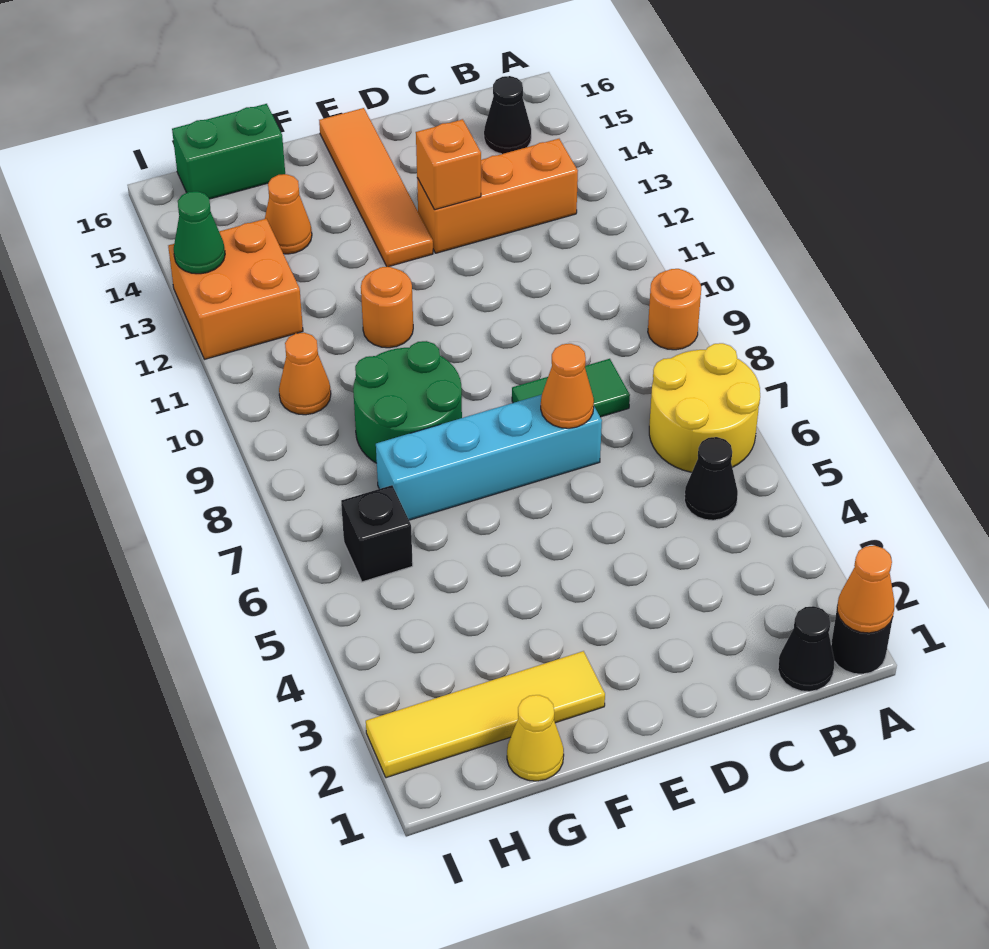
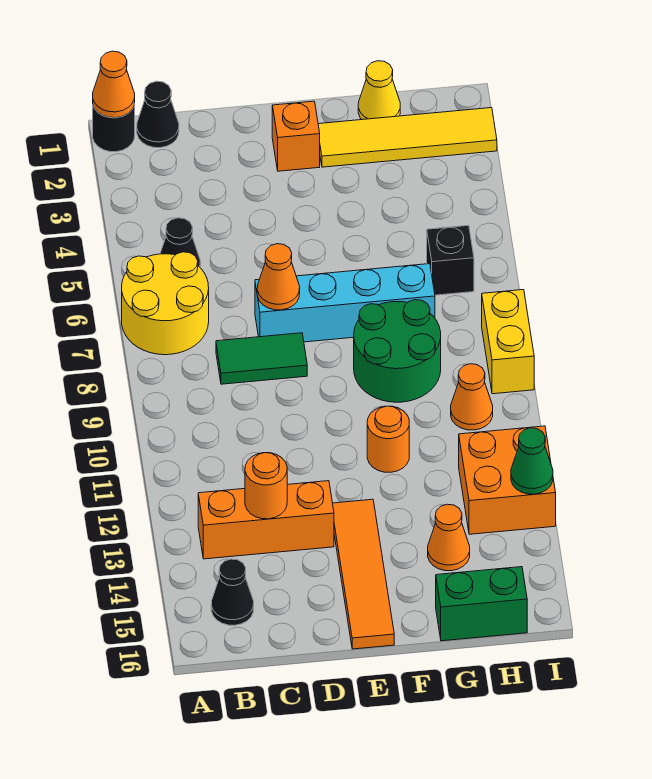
orange 1x1 round brick [648,269,701,350] -> orange 1x1 round brick moved to [245,453,287,519]
orange 1x1 brick [416,119,481,210] -> orange 1x1 brick moved to [272,101,320,171]
none -> yellow 1x2 brick [482,290,534,394]

